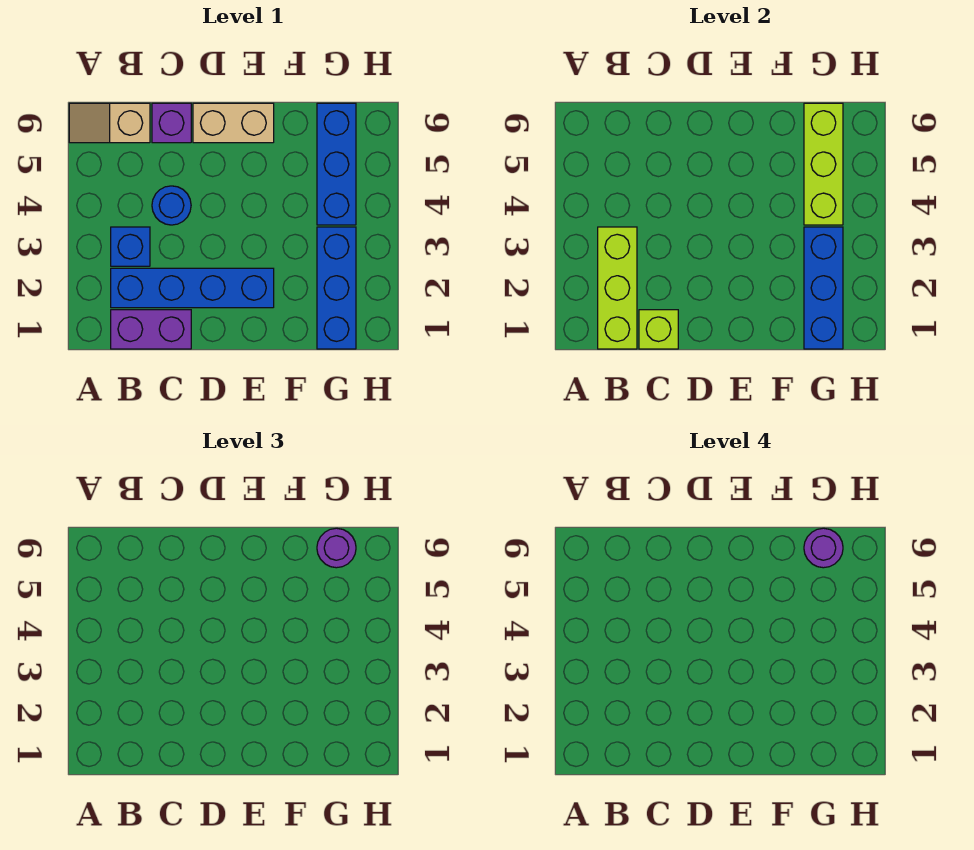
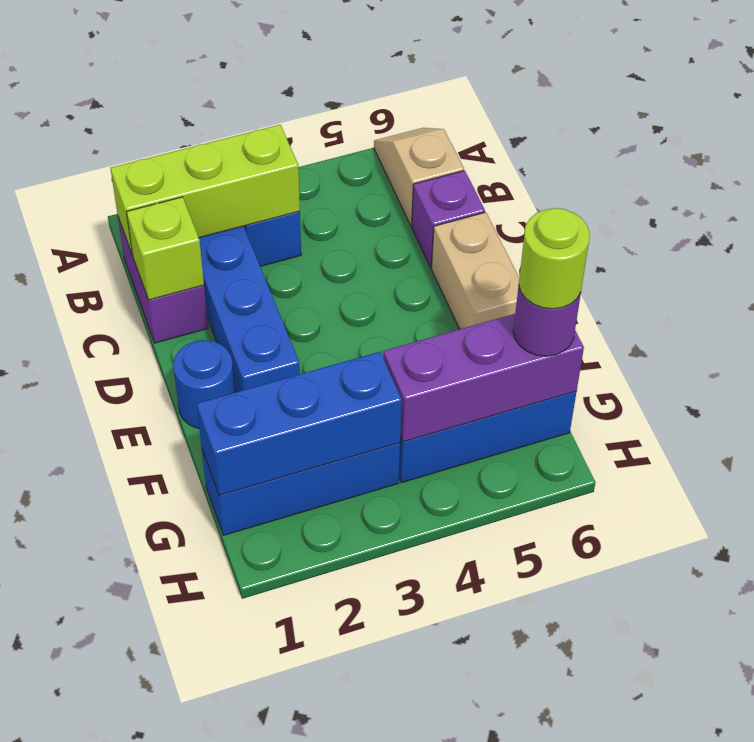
blue 1x1 round brick [152,186,191,225] -> blue 1x1 round brick moved to [173,340,235,429]
lime 1x3 brick [804,103,843,225] -> purple 1x3 brick [383,314,584,442]
purple 1x1 round brick [804,528,843,568] -> lime 1x1 round brick [519,208,590,309]

